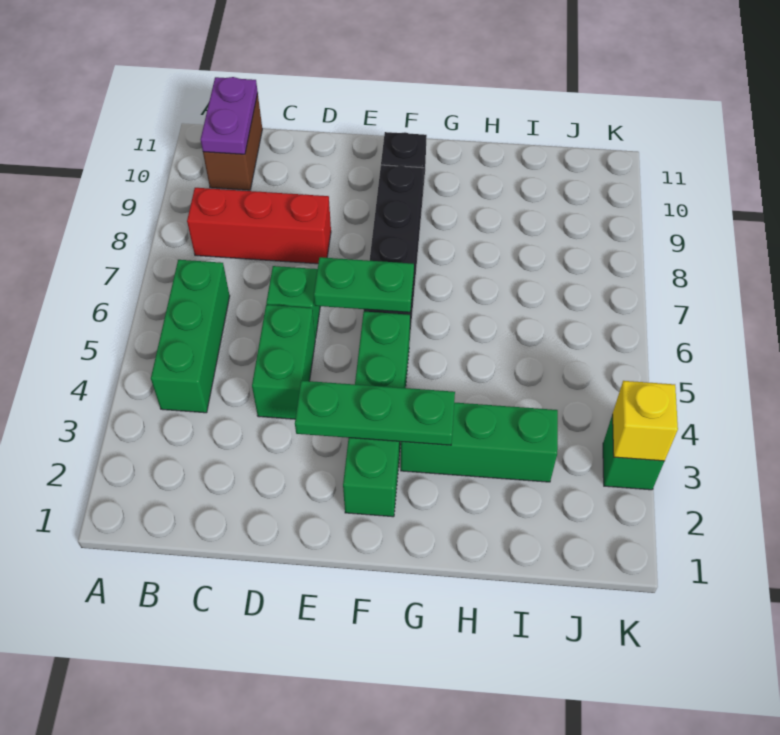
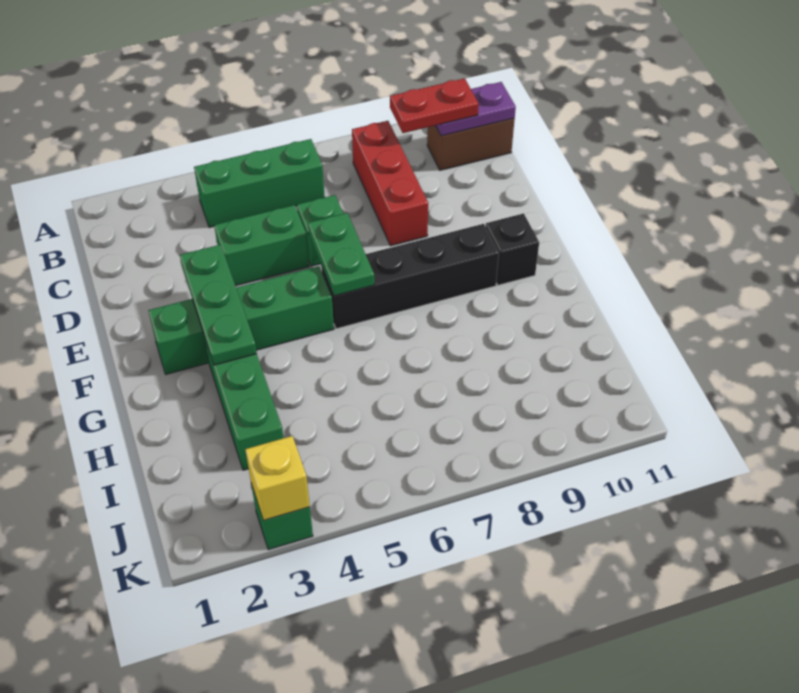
none -> red 1x2 plate [390,78,479,133]

